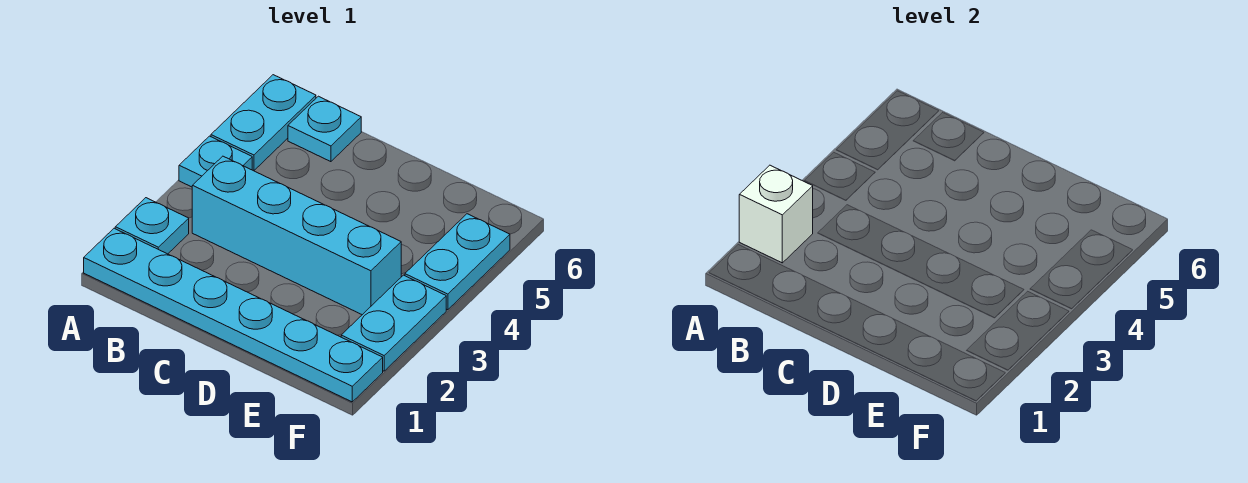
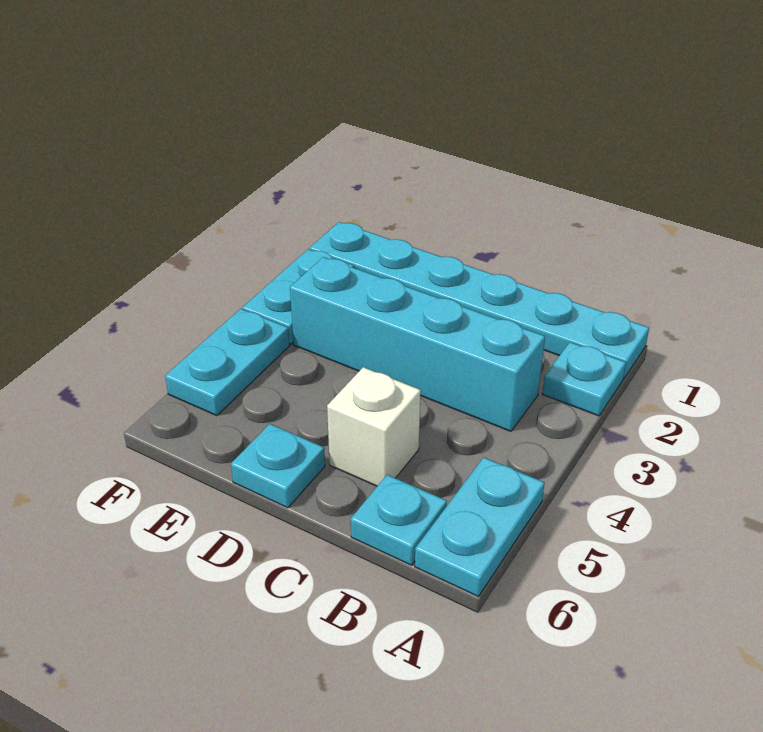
white 1x1 brick [739,165,813,263] -> white 1x1 brick moved to [327,367,421,486]
cyan 1x1 plate [179,136,252,187] -> cyan 1x1 plate moved to [231,424,325,508]

